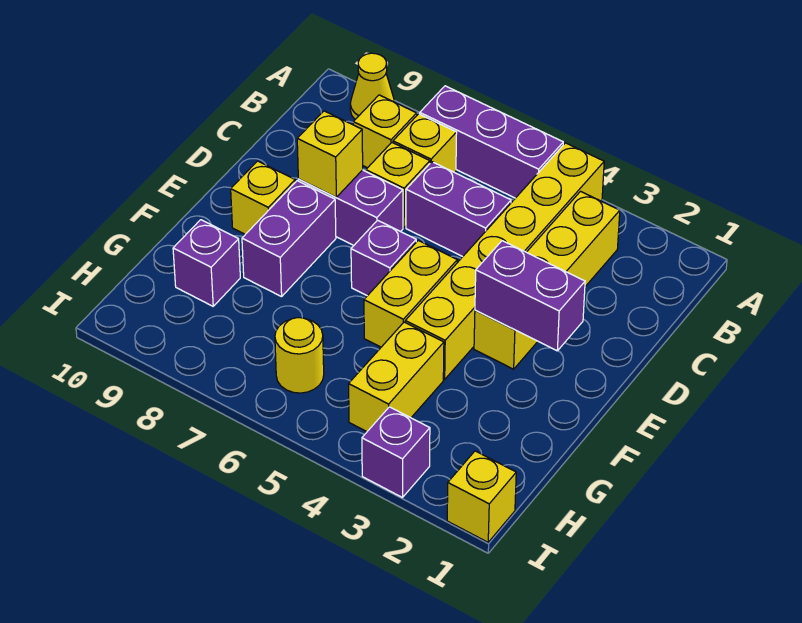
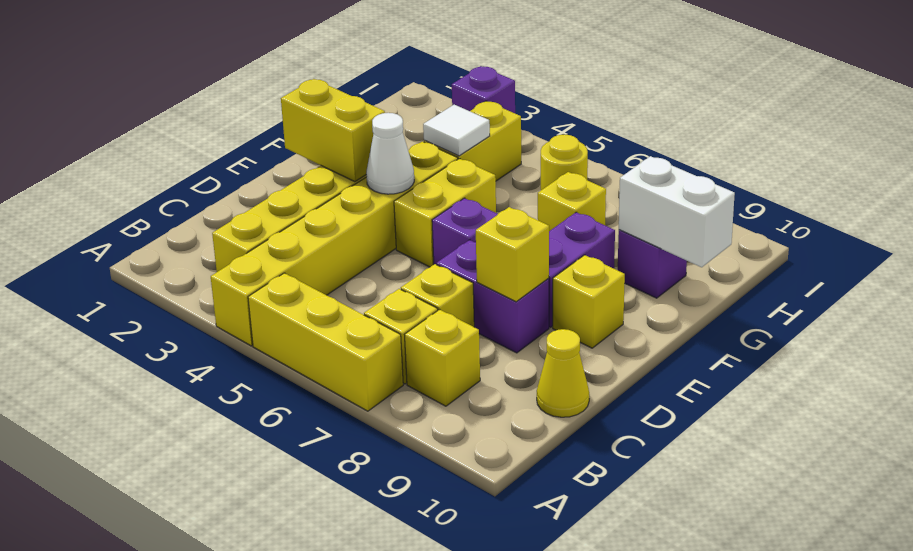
purple 1x3 brick [420,86,563,198] -> yellow 1x3 brick [248,273,403,411]
yellow 1x1 cone [350,53,395,119] -> yellow 1x1 cone moved to [537,329,589,417]
purple 1x2 brick [406,162,511,257] -> none
purple 1x2 brick [475,241,585,351] -> yellow 1x2 brick [281,79,385,182]
none -> white 1x1 cone [366,113,414,194]
none -> white 1x1 tile [423,105,490,156]
none -> white 1x2 brick [619,156,735,267]
yellow 1x1 brick [447,451,516,542] -> yellow 1x1 brick moved to [538,172,606,231]

